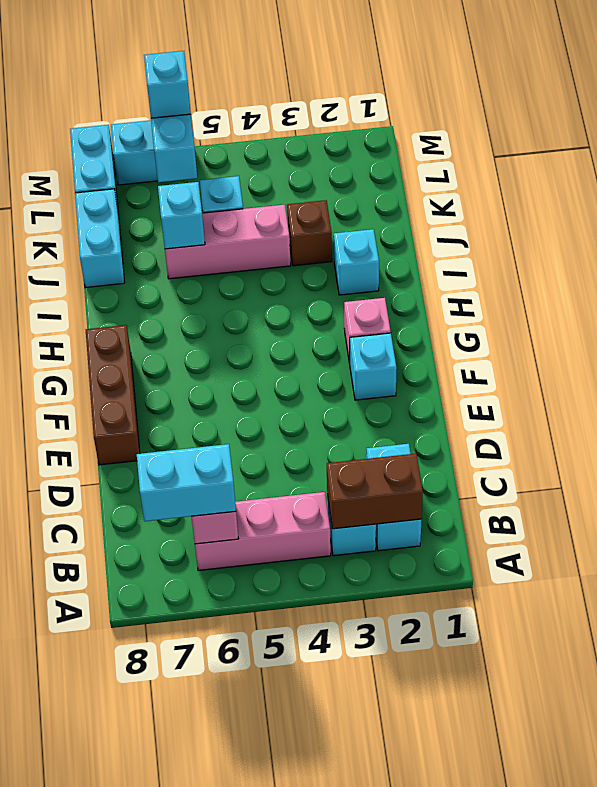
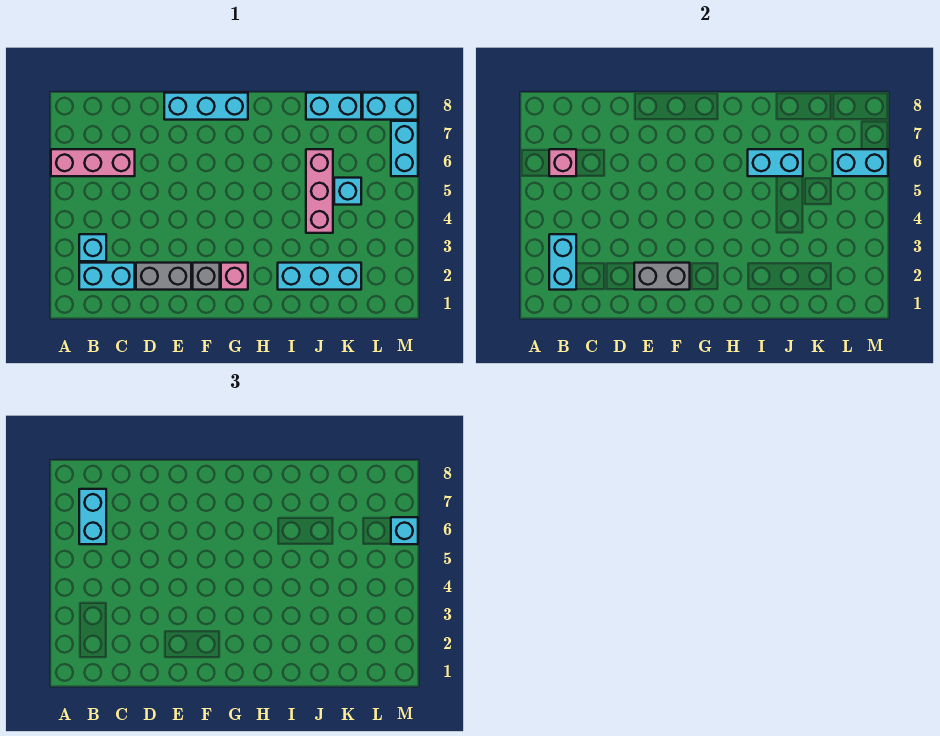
brown 1x2 brick [327,454,423,529] -> cyan 1x2 brick [549,234,576,290]
pink 1x3 brick [195,492,331,571] -> pink 1x3 brick turned to [51,149,135,176]
none -> grey 1x2 brick [136,263,191,290]
none -> grey 1x2 brick [634,263,690,290]
brown 1x3 brick [86,325,140,465] -> cyan 1x3 brick [164,93,248,120]
cyan 1x1 brick [350,333,397,400] -> grey 1x1 brick [193,263,220,290]
cyan 1x1 brick [334,229,379,295] -> cyan 1x3 brick [278,263,361,290]
brown 1x1 brick [287,200,332,266] -> none
cyan 1x1 brick [158,182,205,249] -> cyan 1x2 brick [748,149,803,176]

